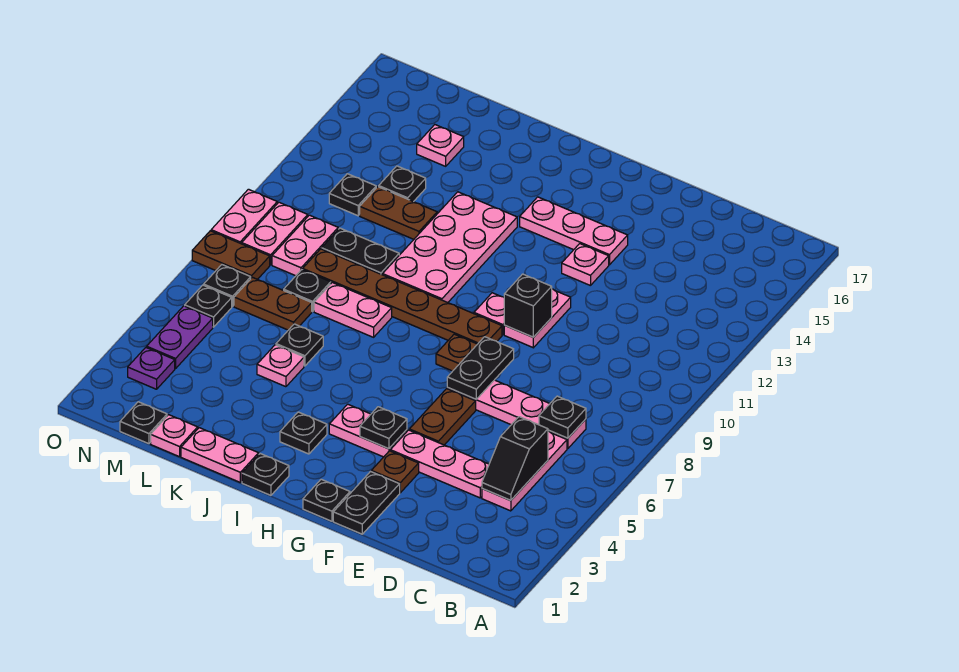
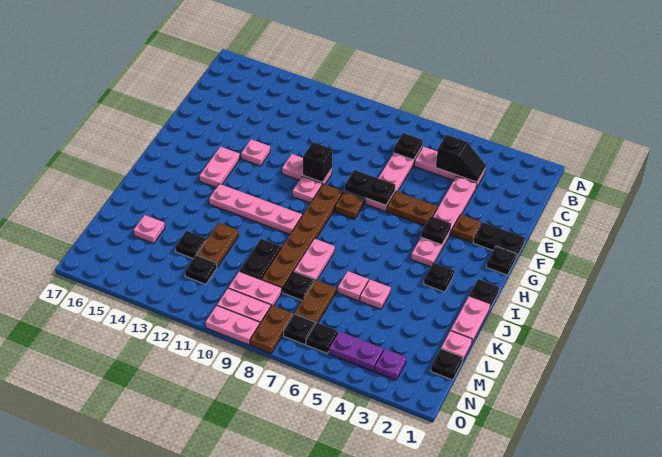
pink 1x3 plate [520,197,628,265] -> pink 1x2 plate [199,147,240,188]
pink 2x4 plate [383,192,517,303] -> pink 1x4 plate [209,184,302,234]
black 1x1 plate [276,324,323,366] -> pink 1x1 plate [338,271,368,301]

